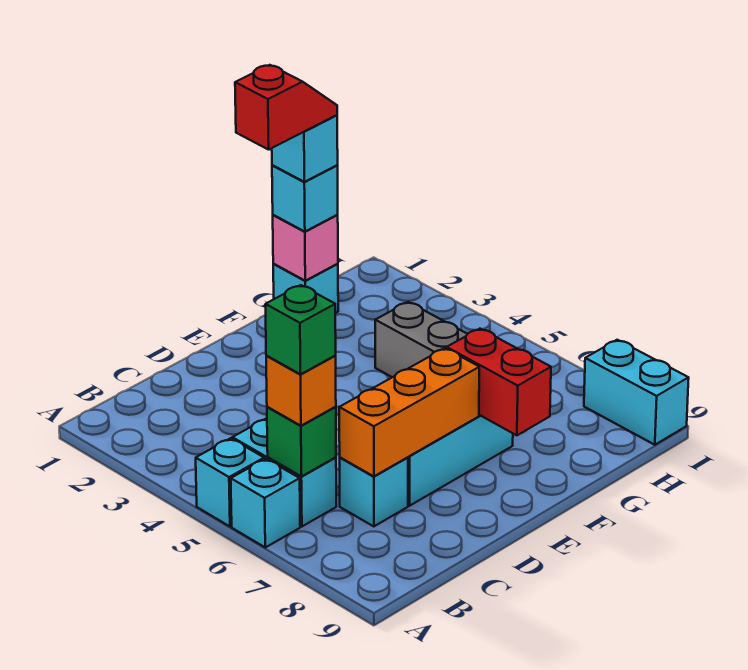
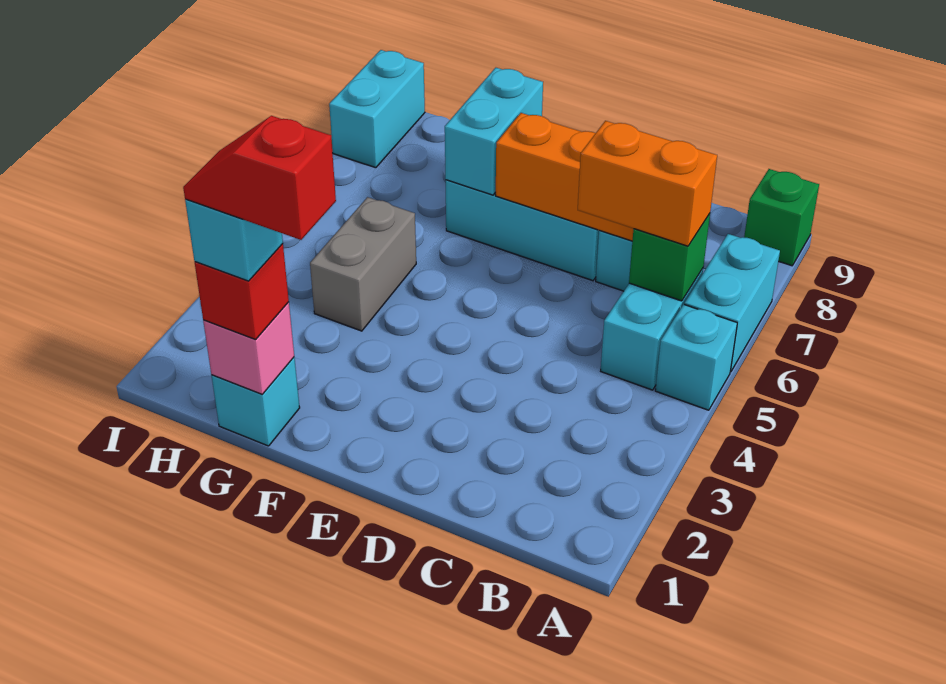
cyan 1x1 brick [231,459,300,547] -> cyan 1x2 brick [684,234,780,372]
orange 1x1 brick [266,356,336,426] -> orange 1x2 brick [578,121,717,246]
green 1x1 brick [265,285,336,374] -> green 1x1 brick moved to [744,169,819,266]
red 1x2 brick [447,329,551,435] -> cyan 1x2 brick [445,68,543,195]
cyan 1x1 brick [272,165,338,232] -> red 1x1 brick [195,244,289,340]

